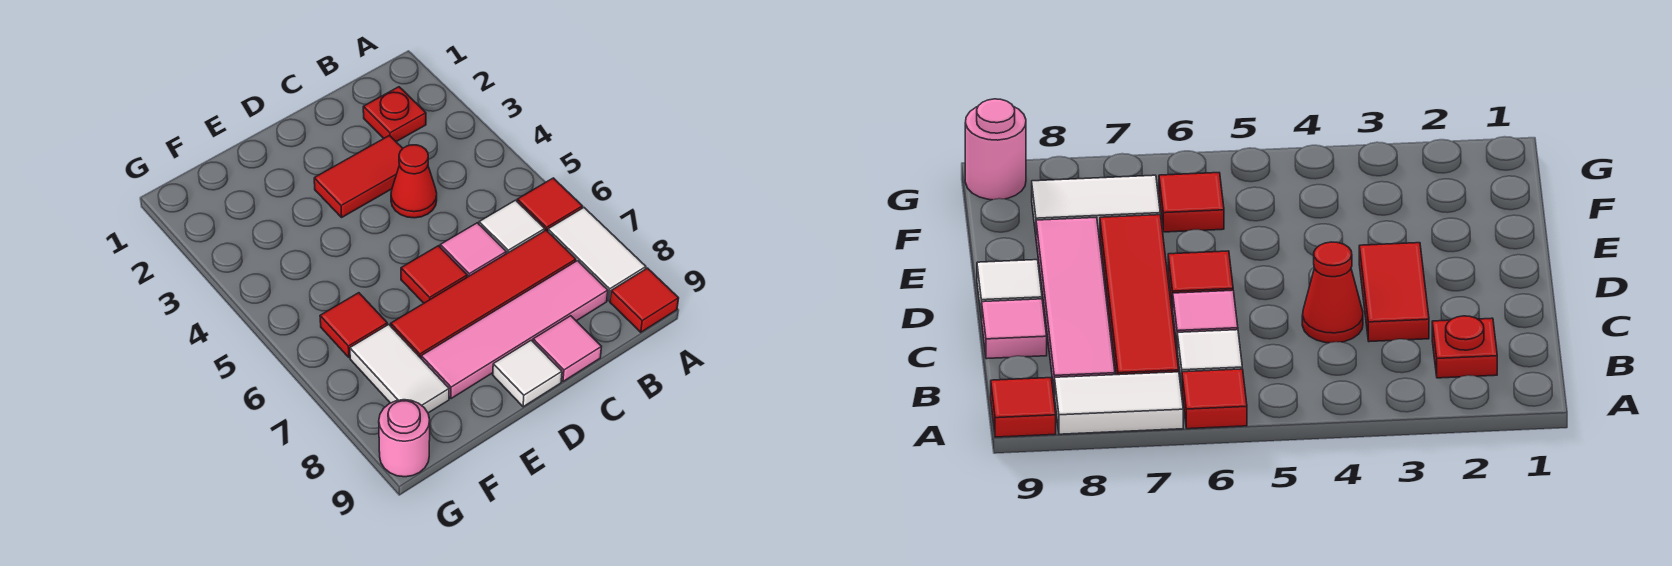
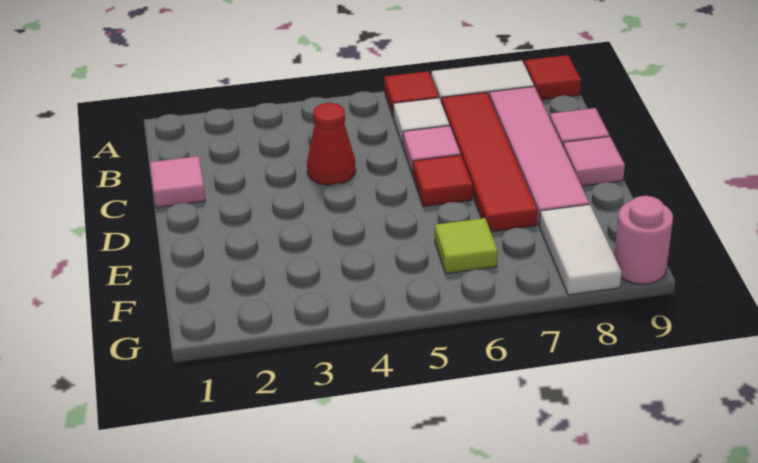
red 1x1 plate [363,87,426,142] -> none
none -> pink 1x1 tile [150,156,205,208]
red 1x2 tile [314,136,403,217] -> none
white 1x1 tile [493,340,562,407] -> pink 1x1 tile [563,136,625,186]
red 1x1 tile [320,293,387,358] -> lime 1x1 tile [435,218,498,274]
white 1x2 tile [350,325,449,413] -> white 1x2 tile turned to [539,204,622,295]

